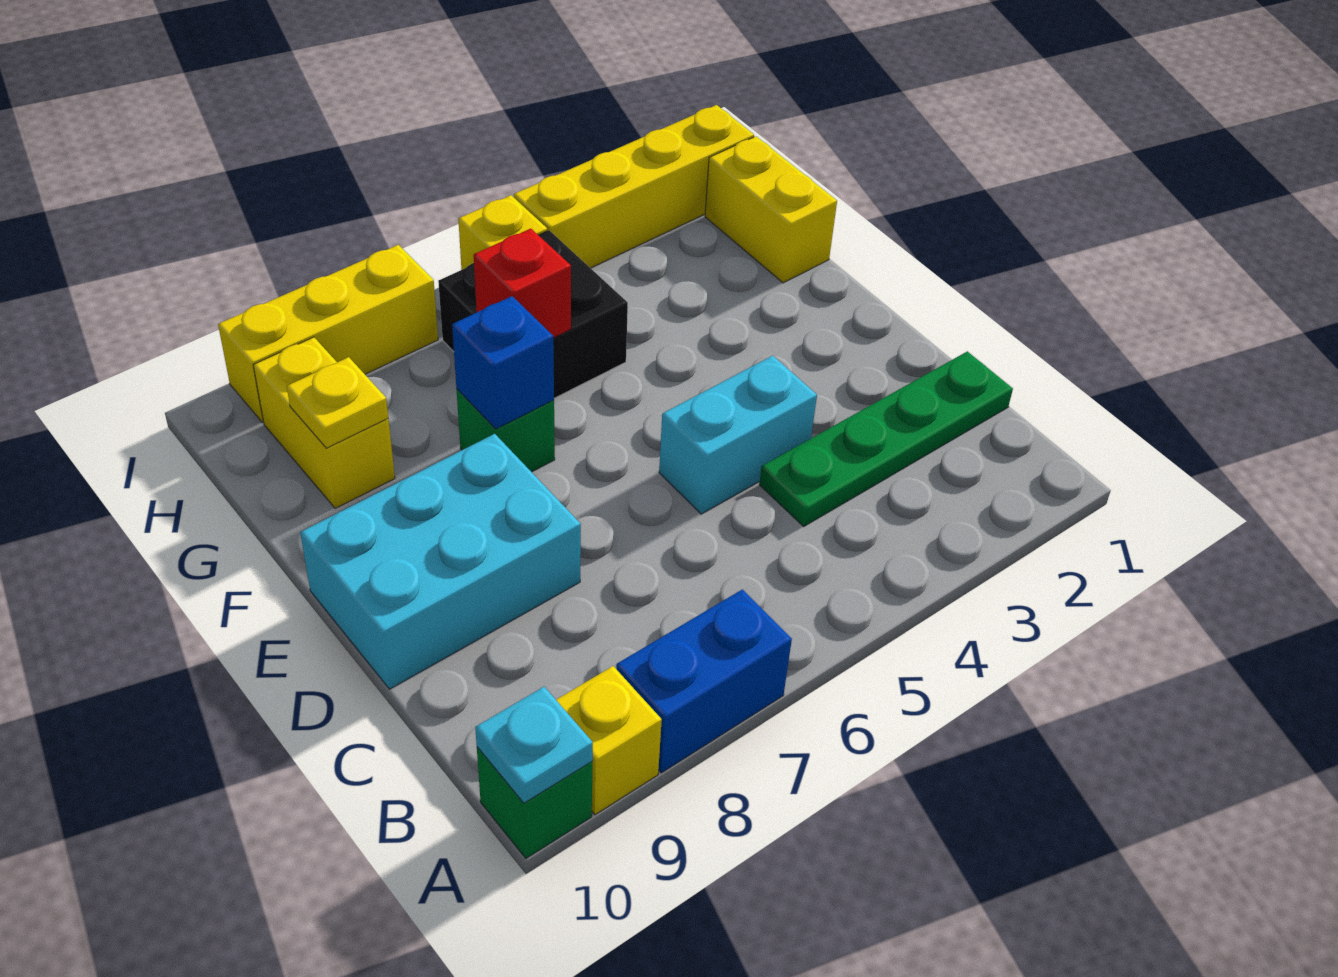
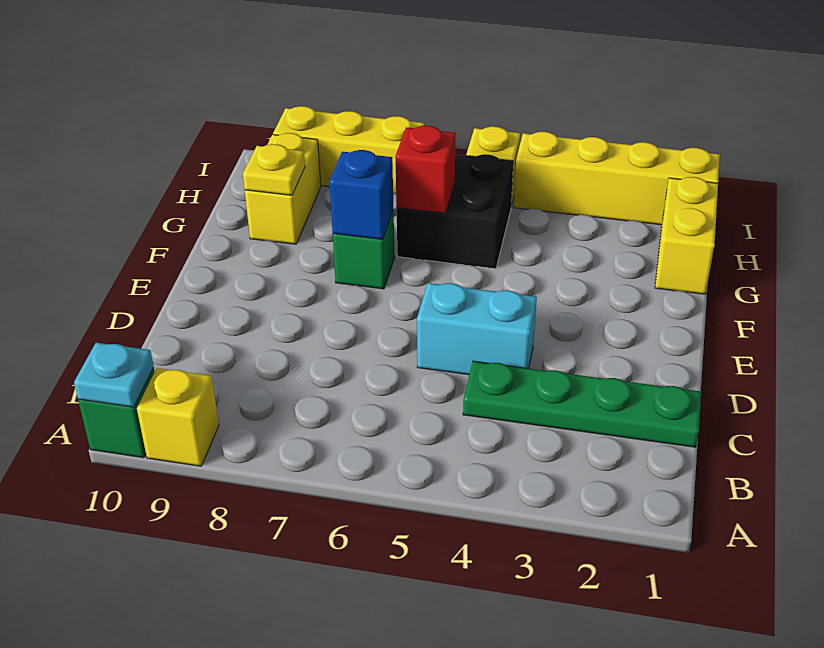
blue 1x2 brick [616,589,792,773] -> none
cyan 2x3 brick [300,434,581,689] -> none

